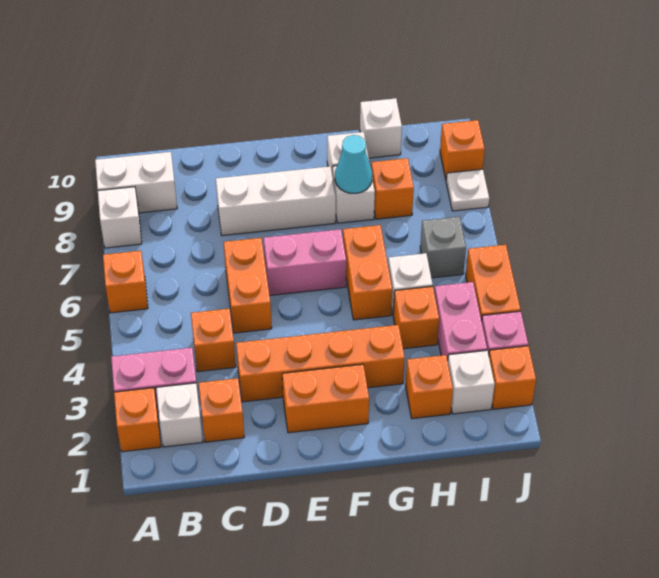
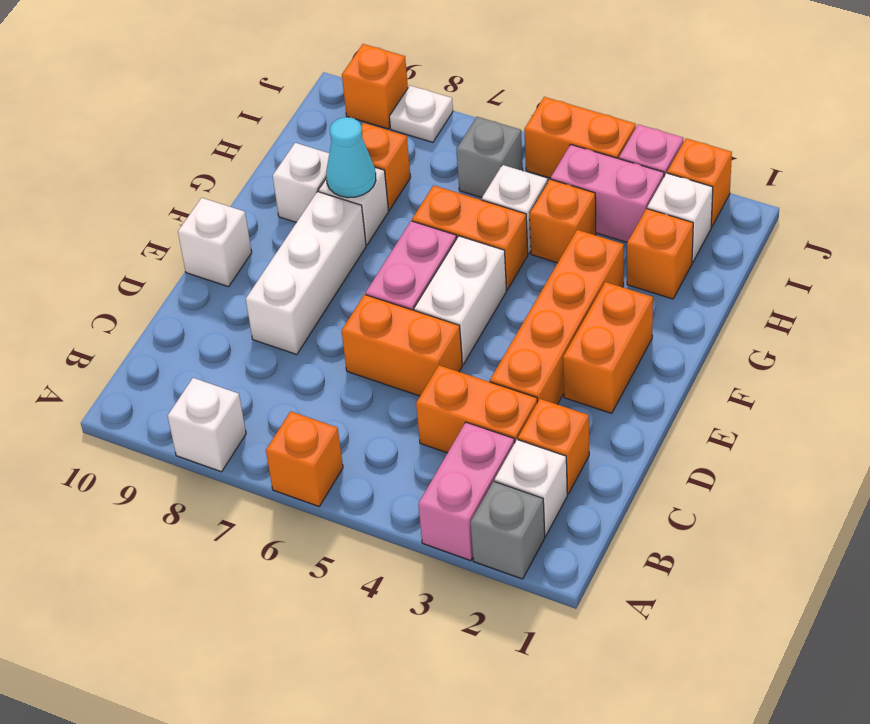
orange 1x1 brick [114,388,161,452] -> grey 1x1 brick [471,481,545,579]
white 1x2 brick [95,152,177,213] -> white 1x2 brick moved to [414,236,507,364]
orange 1x1 brick [191,309,236,372] -> orange 1x2 brick [416,365,537,453]
white 1x1 brick [360,98,402,158] -> white 1x1 brick moved to [178,198,252,287]

